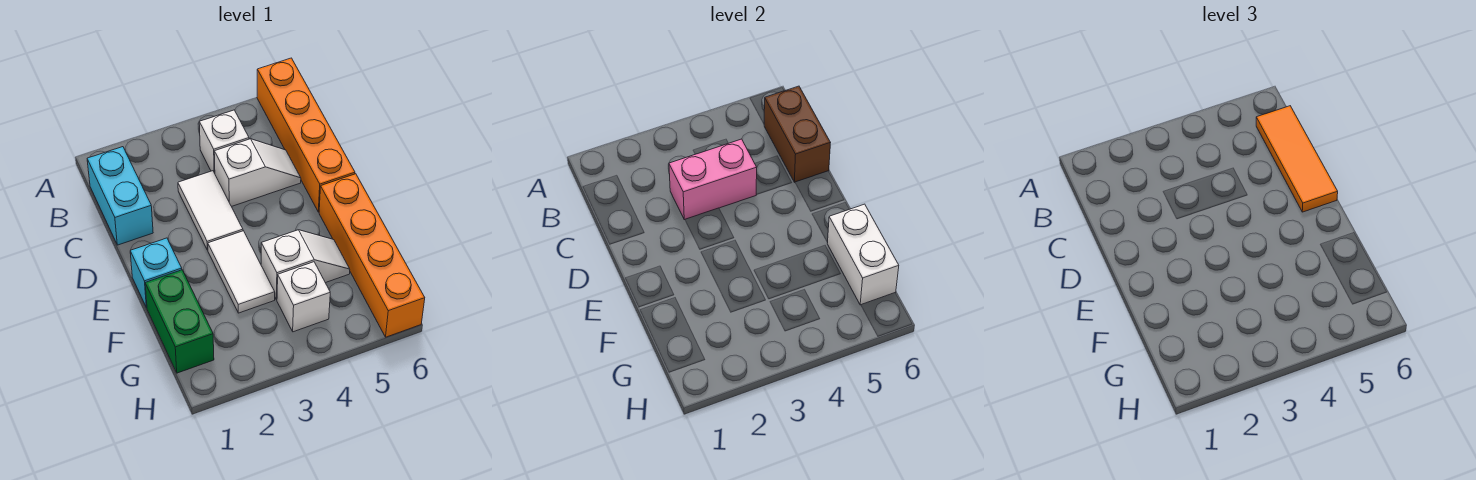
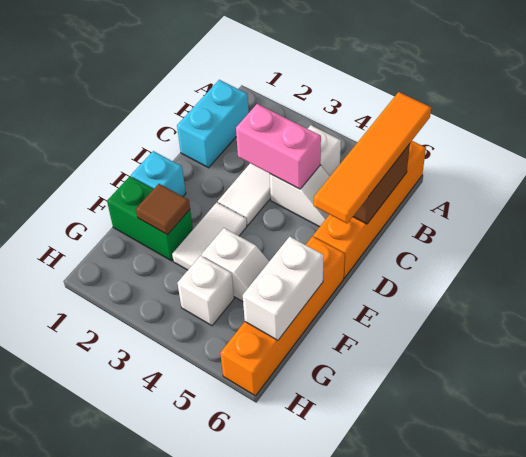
orange 1x3 tile [1256,106,1338,212] -> orange 1x4 tile [314,92,431,223]
green 1x2 brick [145,270,214,373] -> green 1x2 brick turned to [107,176,193,261]
none -> brown 1x1 tile [136,184,190,235]

